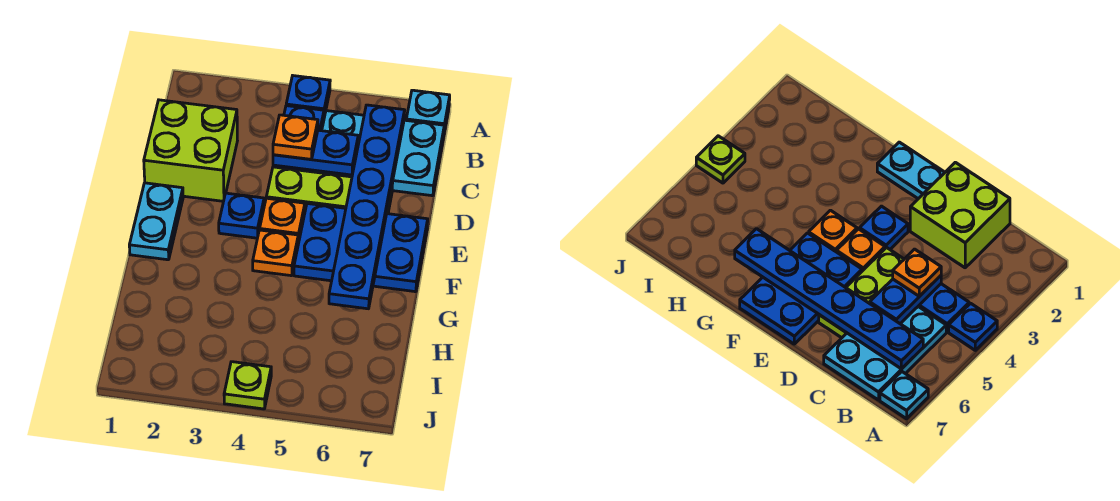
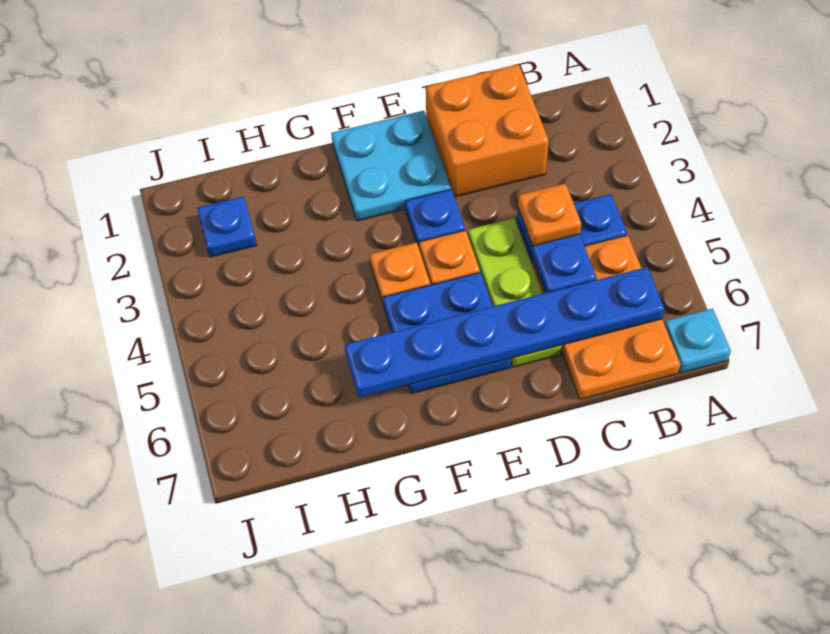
blue 1x1 plate [286,76,330,117] -> blue 1x1 plate moved to [197,196,257,257]
cyan 2x3 plate [314,111,444,196] -> orange 2x3 plate [532,235,680,399]
lime 2x2 brick [144,100,237,201] -> orange 2x2 brick [426,64,549,197]
cyan 1x2 plate [129,183,183,260] -> cyan 2x2 plate [331,111,451,221]
blue 2x3 plate [294,204,428,292] -> blue 2x2 plate [383,273,511,394]
lime 1x1 plate [224,362,271,409] -> none

